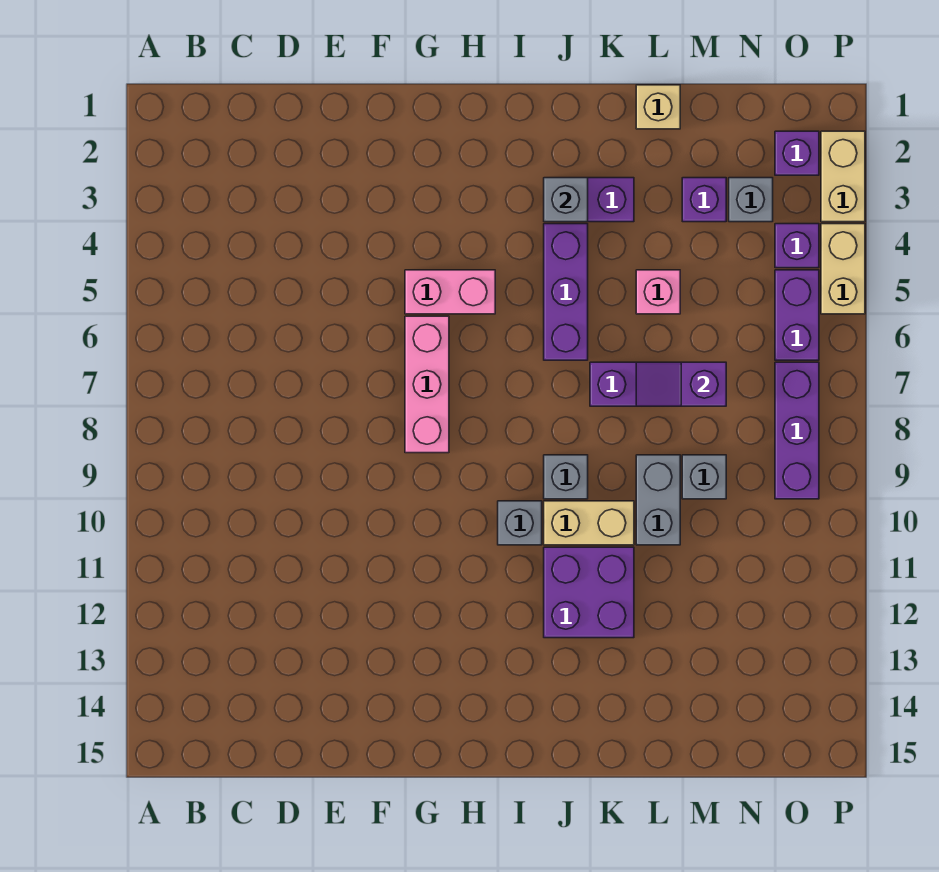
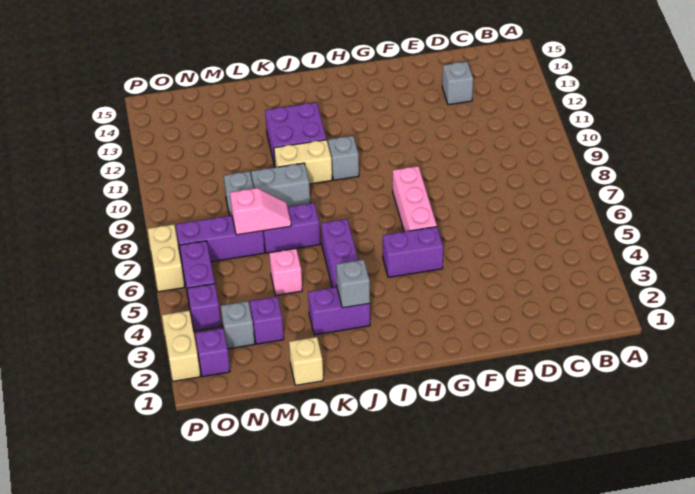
pink 1x2 brick [405,270,495,314] -> purple 1x2 brick [383,227,443,277]
grey 1x1 brick [544,455,588,499] -> grey 1x1 brick moved to [442,62,473,105]
purple 1x2 slope [636,362,726,406] -> pink 1x2 slope [230,188,291,235]
grey 1x2 brick [636,455,680,545] -> grey 1x2 brick turned to [251,163,310,207]
purple 1x3 brick [775,362,819,499] -> purple 1x3 brick turned to [176,215,265,262]
tan 1x2 brick [821,224,865,314] -> tan 1x2 brick moved to [148,224,184,292]

